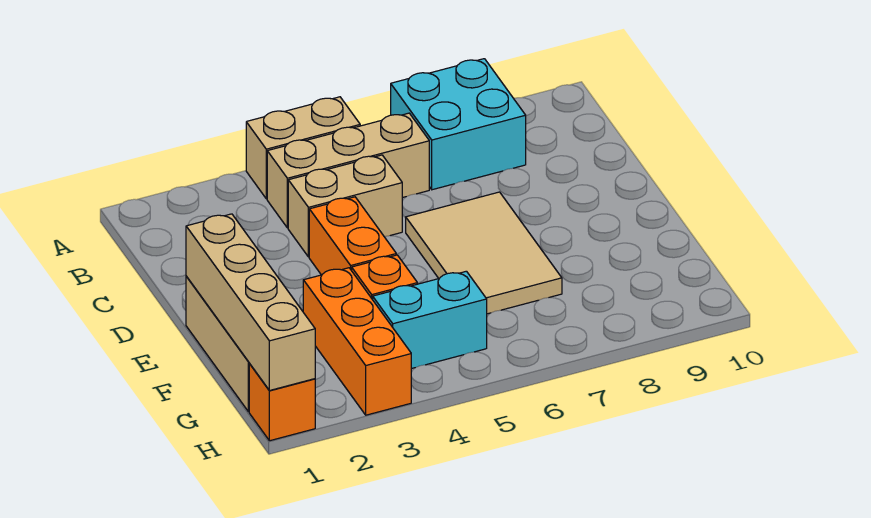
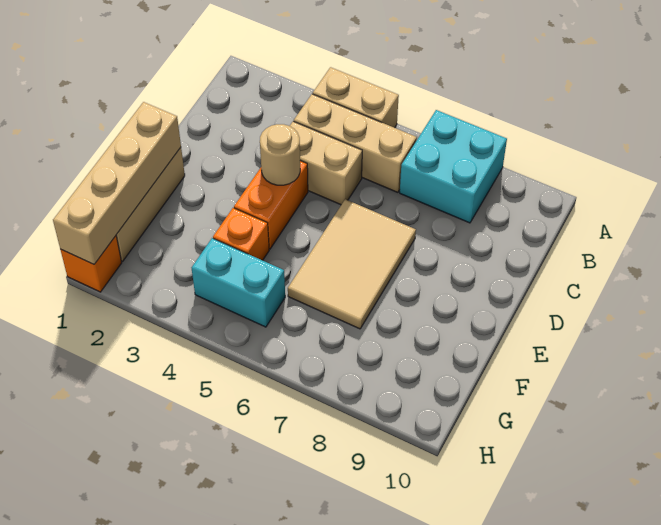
none -> tan 1x1 round brick [260,124,300,185]
orange 1x3 brick [303,268,411,415] -> none

